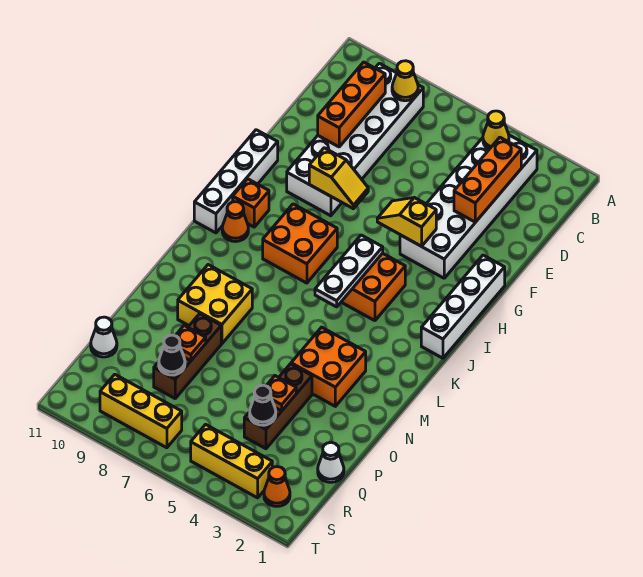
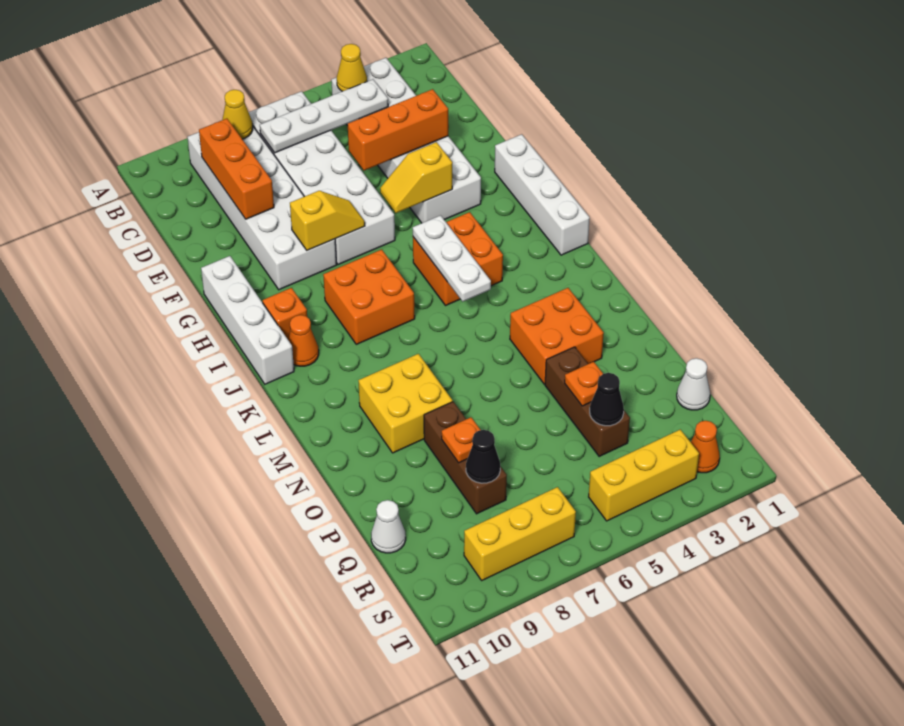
none -> white 2x6 brick [249,91,395,265]
orange 1x3 brick [454,137,521,222] -> orange 1x3 brick turned to [348,89,448,170]
none -> white 1x4 plate [260,79,388,153]

